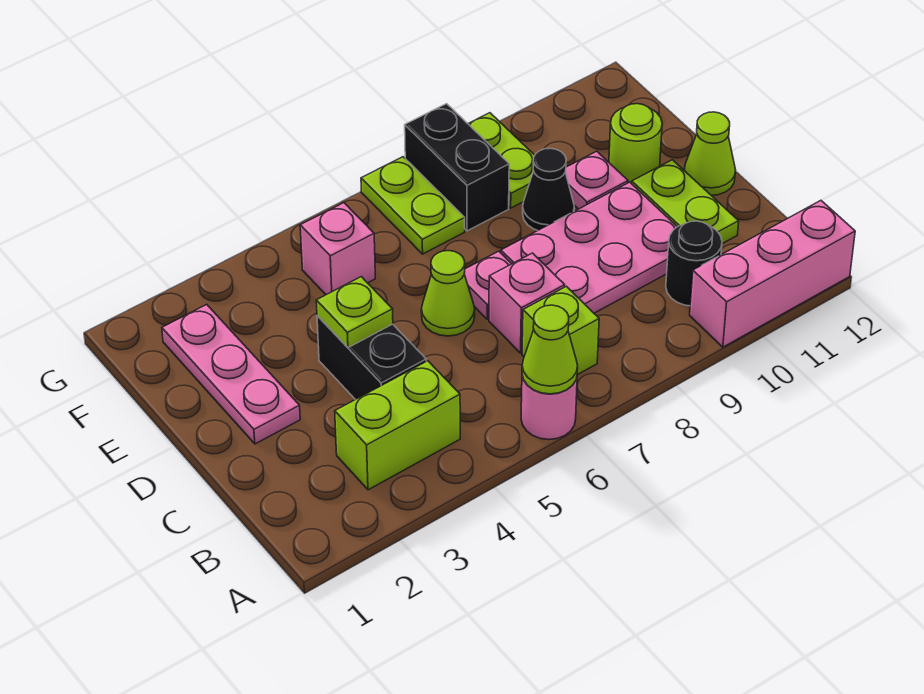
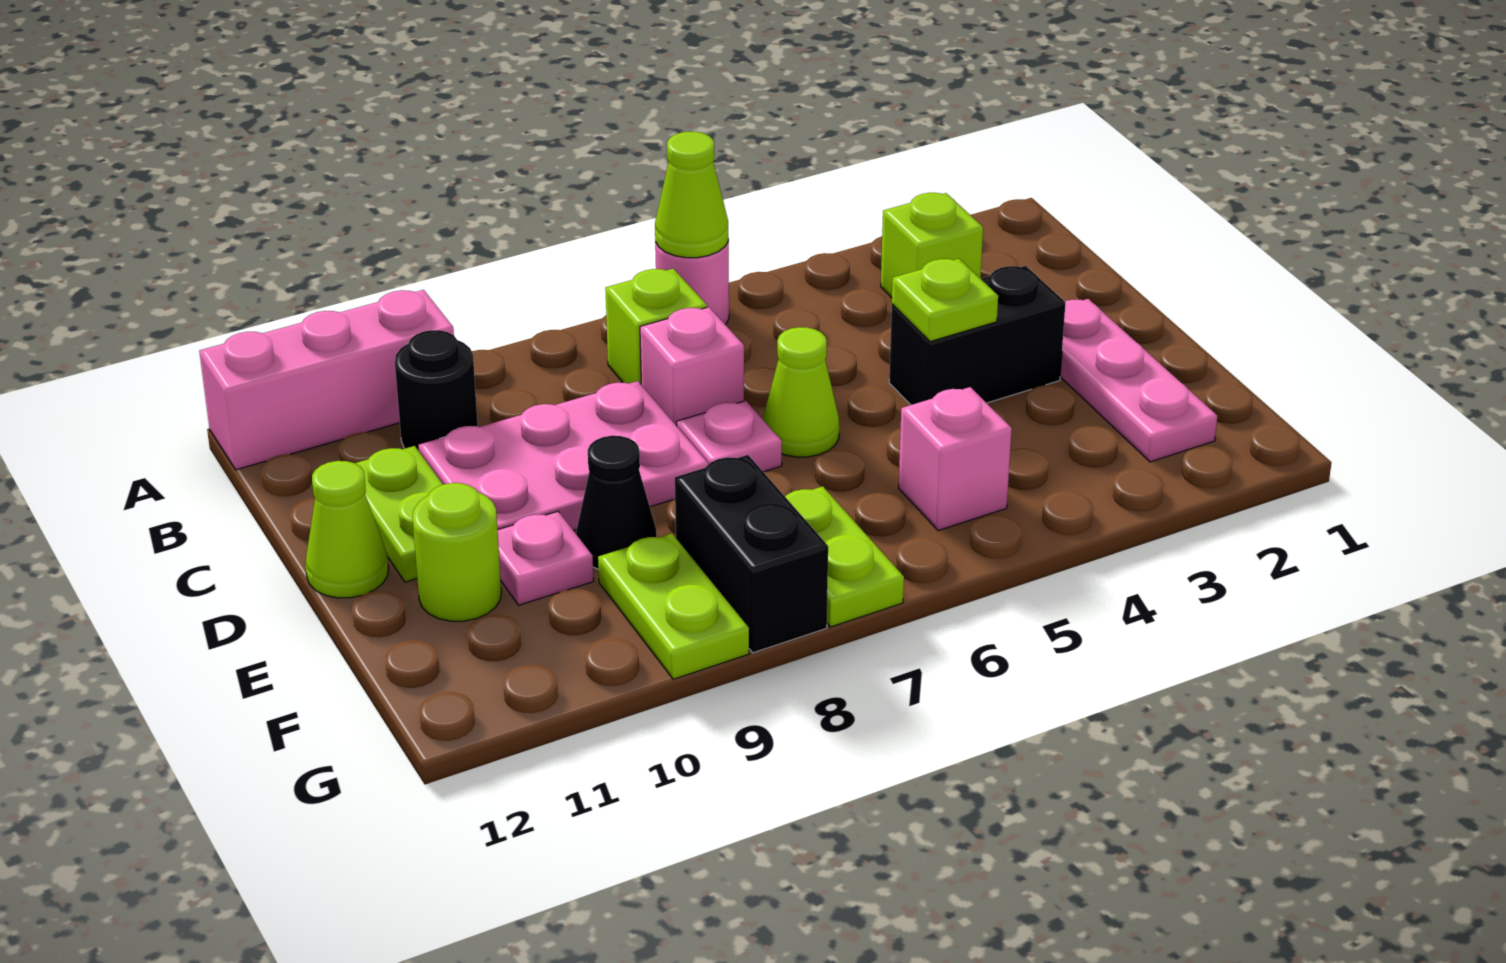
lime 1x2 brick [335,361,460,490] -> lime 1x1 brick [881,193,983,298]
black 1x2 brick [317,316,426,400] -> black 1x2 brick turned to [889,266,1066,405]

